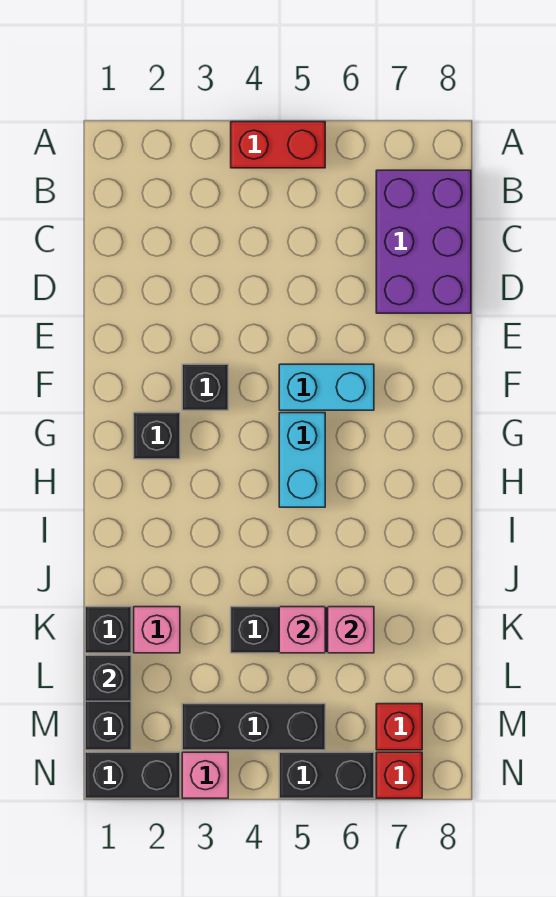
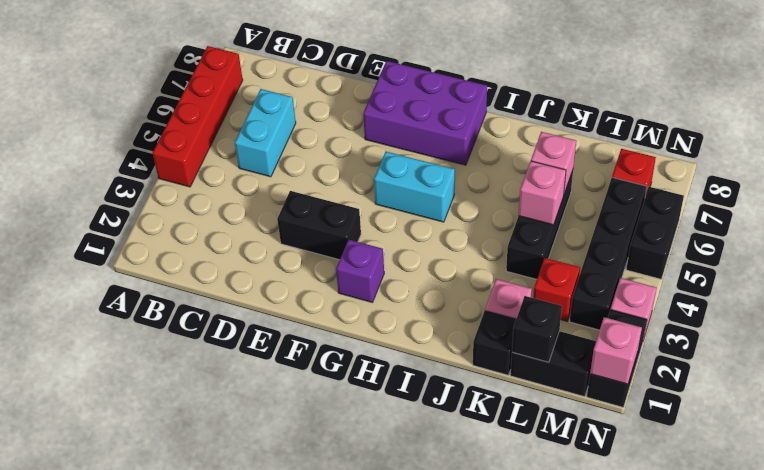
red 1x2 brick [231,122,325,168] -> red 1x4 brick [153,46,243,187]
purple 2x3 brick [376,170,471,313] -> purple 2x3 brick moved to [363,61,487,165]
black 1x1 brick [182,364,228,410] -> black 1x2 brick [277,191,361,260]
cyan 1x2 brick [279,364,374,410] -> cyan 1x2 brick moved to [235,89,296,177]
black 1x1 brick [134,413,180,459] -> purple 1x1 brick [336,240,384,302]
black 1x3 brick [182,704,325,750] -> black 1x4 brick [569,177,647,330]
none -> pink 1x1 brick [590,317,642,384]
red 1x1 brick [376,752,422,798] -> red 1x1 brick moved to [533,258,580,321]

